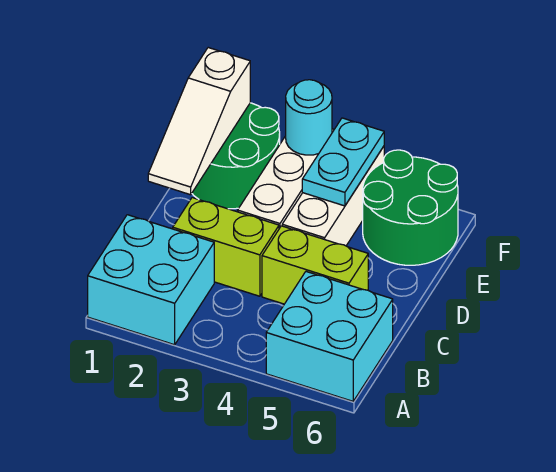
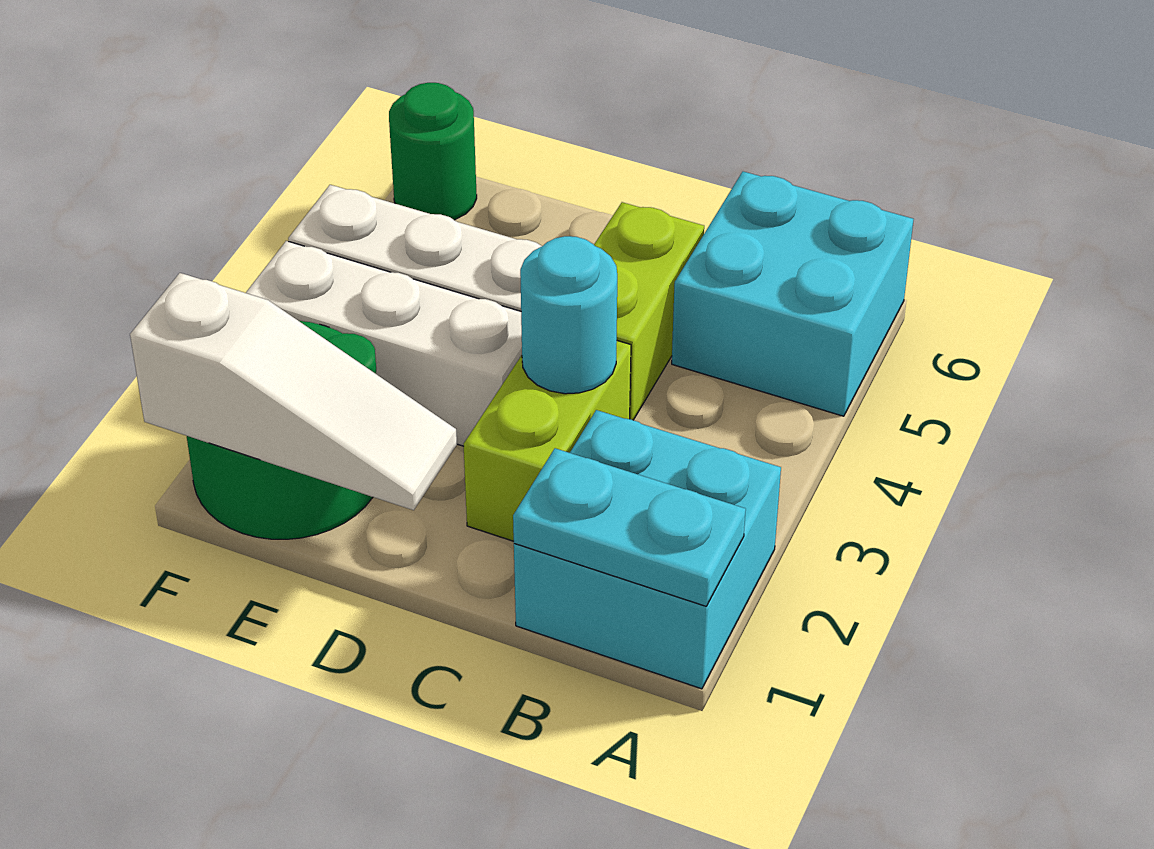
cyan 1x2 plate [302,118,384,206] -> cyan 1x2 plate moved to [513,448,746,606]
green 2x2 round brick [363,150,458,265] -> green 1x1 round brick [389,83,477,220]
cyan 1x1 round brick [286,80,332,155] -> cyan 1x1 round brick moved to [520,236,617,394]

